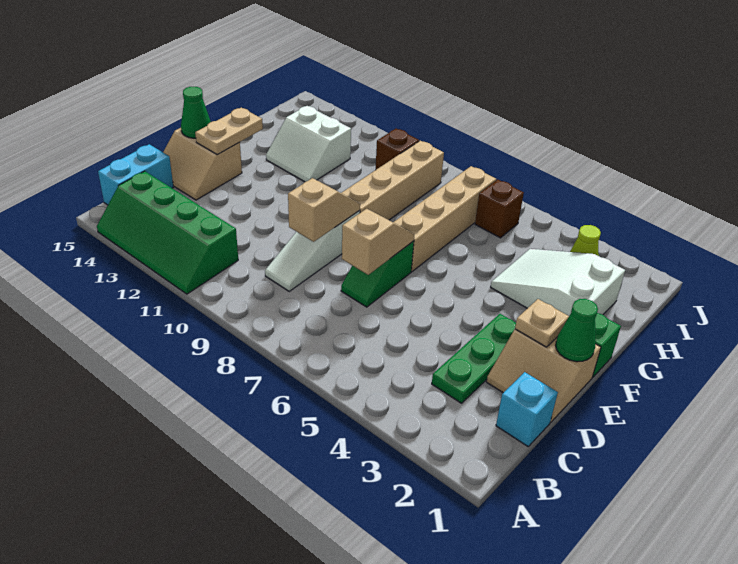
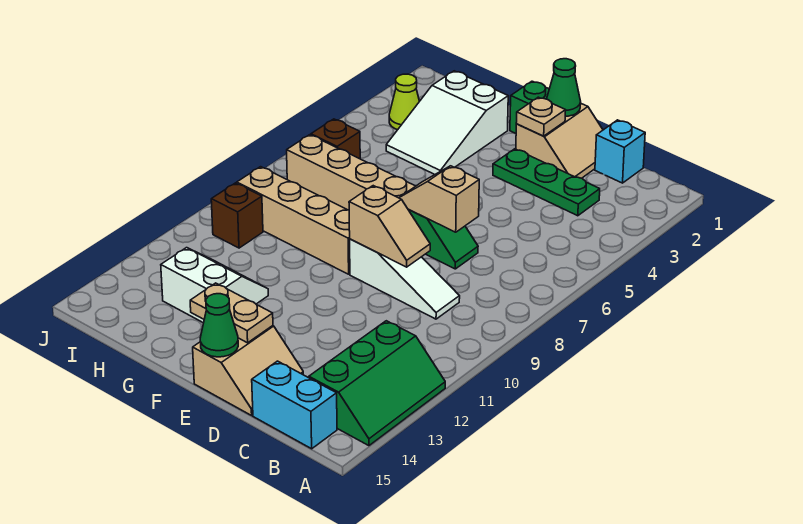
green 2x4 slope [97,171,238,294] -> green 2x3 slope [309,321,445,446]
tan 1x2 slope [288,178,360,242] -> tan 1x2 slope turned to [349,186,430,267]
white 2x2 slope [266,106,351,182] -> white 2x2 slope turned to [161,248,268,323]

